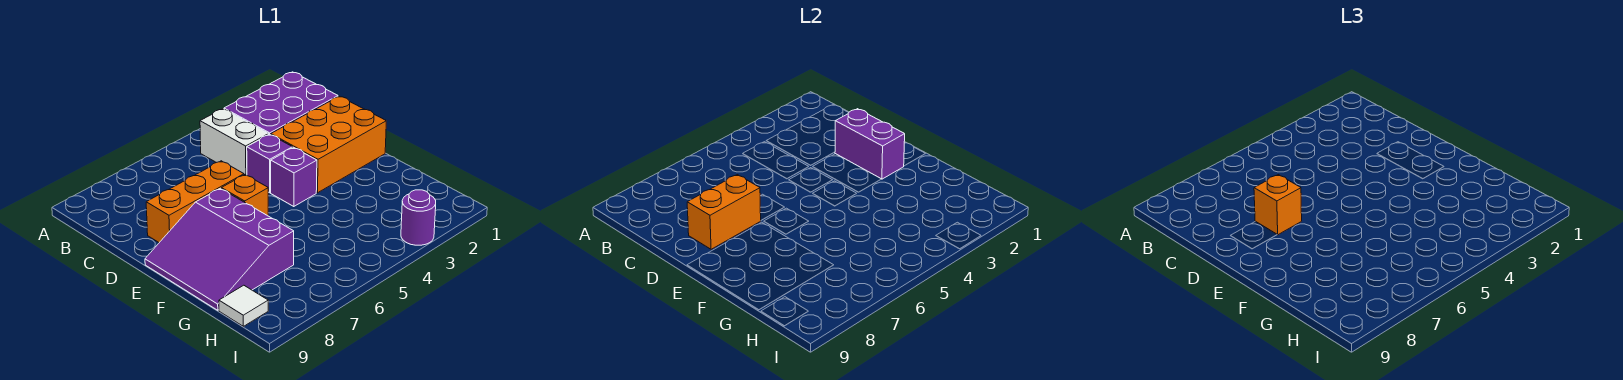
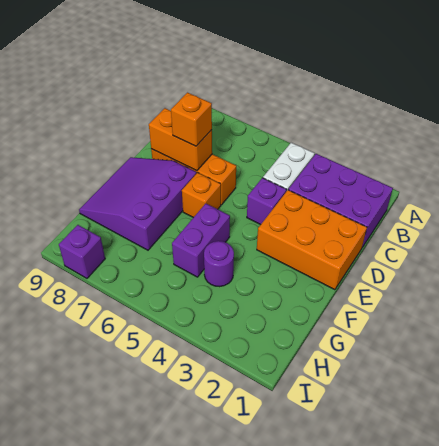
purple 1x2 brick [835,109,905,179] -> purple 1x2 brick moved to [172,204,230,277]
purple 1x1 brick [271,147,317,206] -> purple 1x1 brick moved to [59,225,105,278]
white 1x1 tile [219,285,268,326] -> none
purple 1x1 round brick [401,190,436,245] -> purple 1x1 round brick moved to [204,241,234,287]

